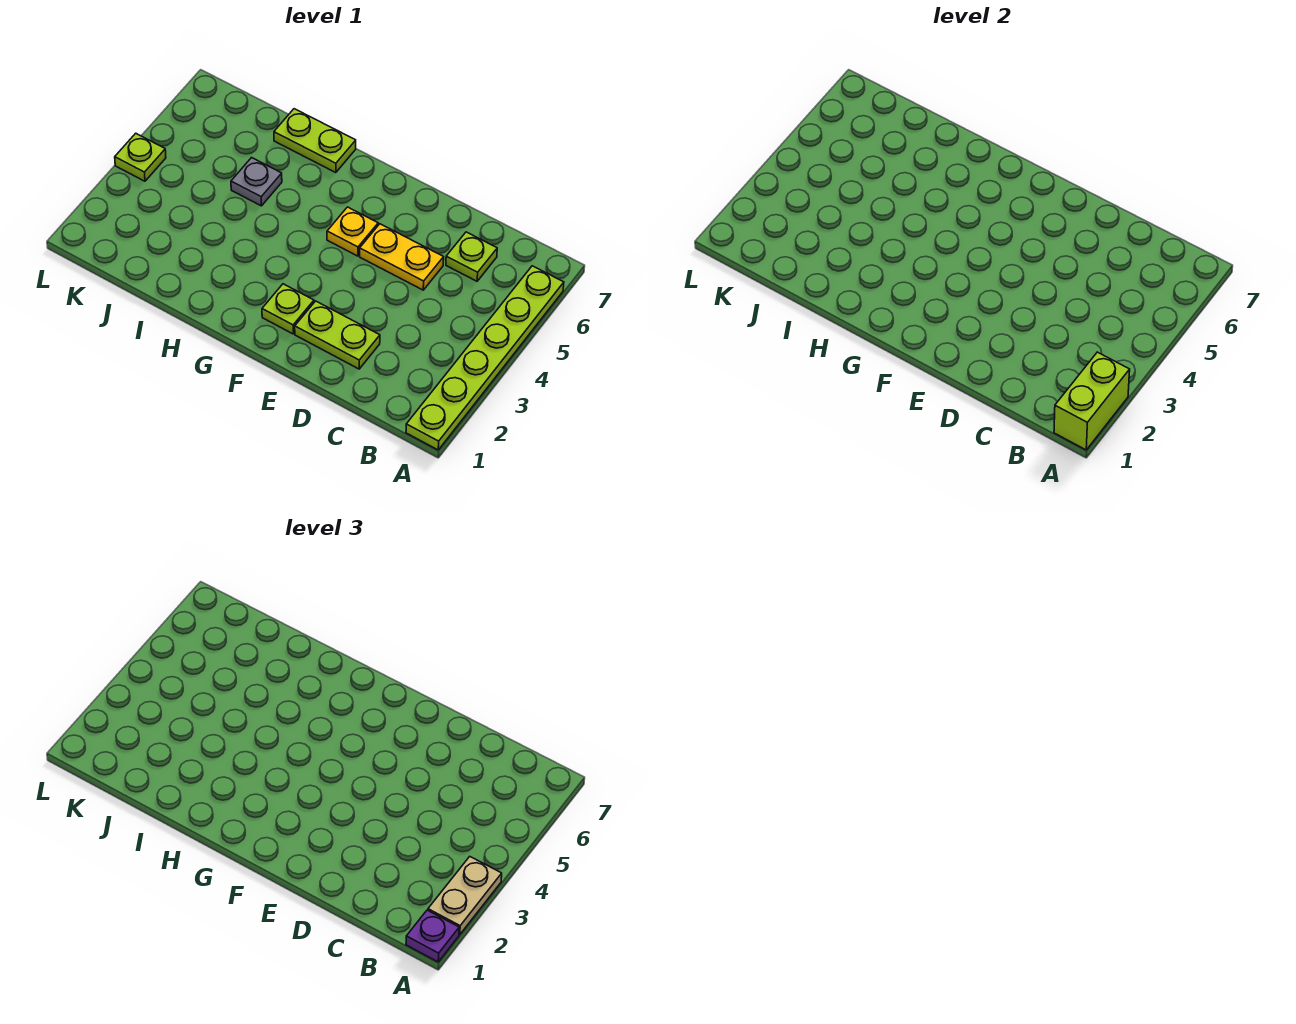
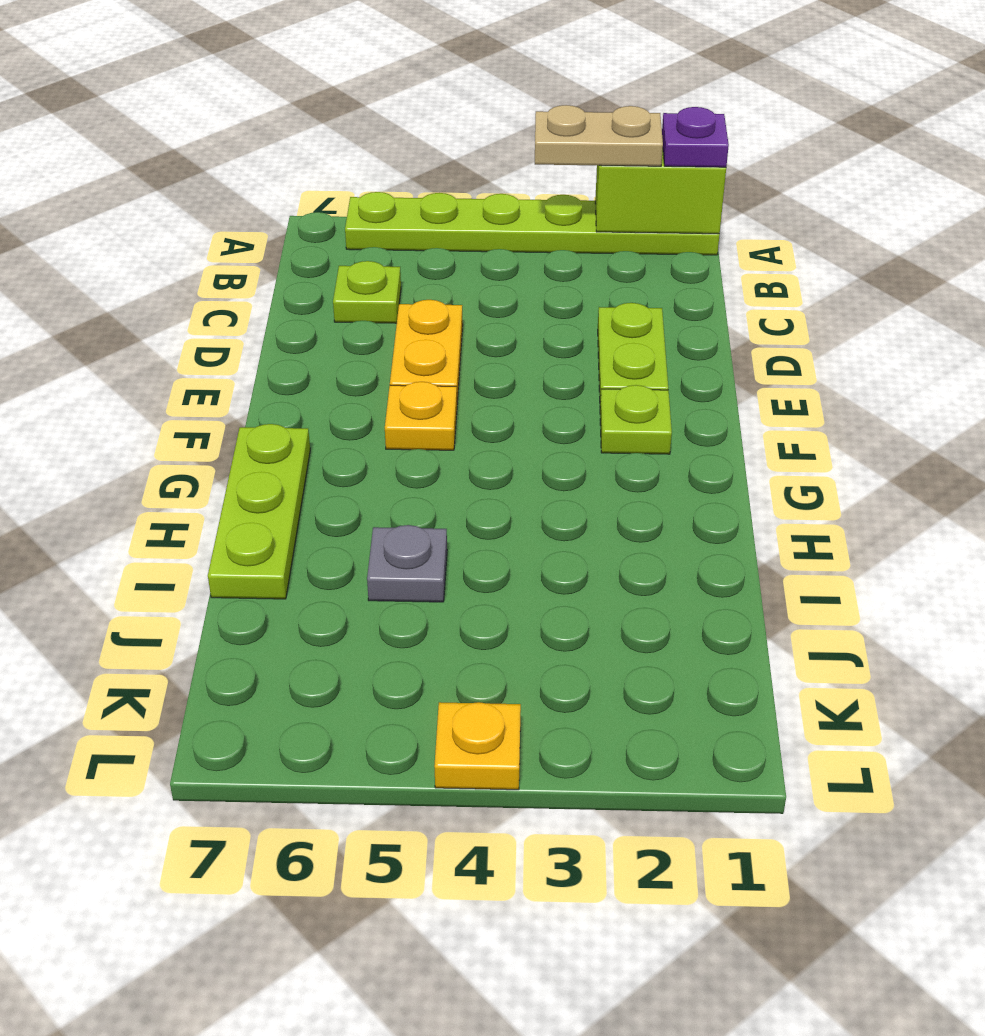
lime 1x2 plate [274,109,356,173] -> lime 1x3 plate [208,424,310,599]
lime 1x1 plate [115,133,166,181] -> yellow 1x1 plate [434,702,521,790]

